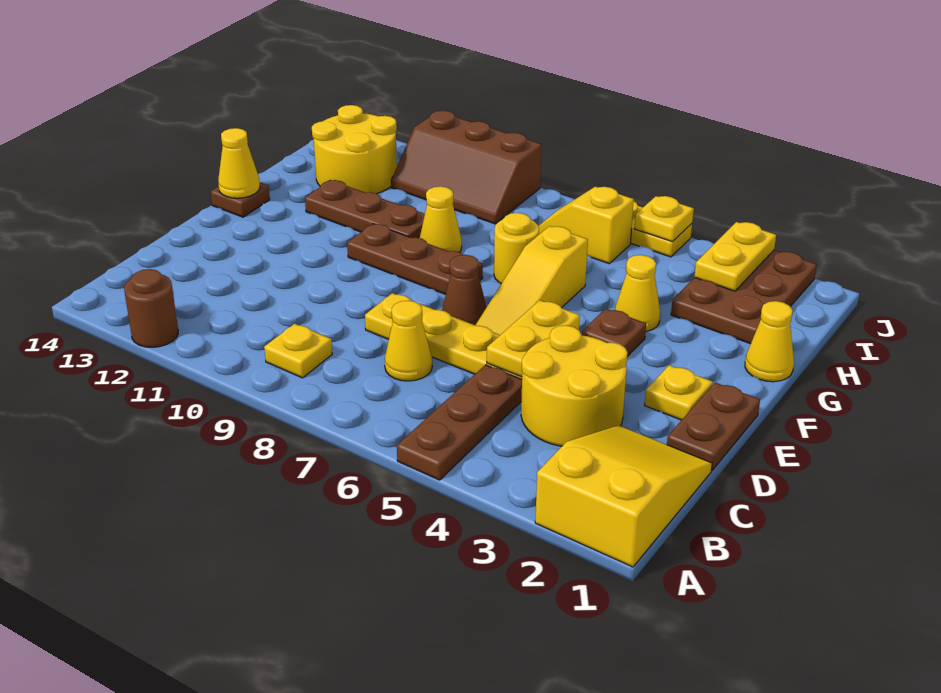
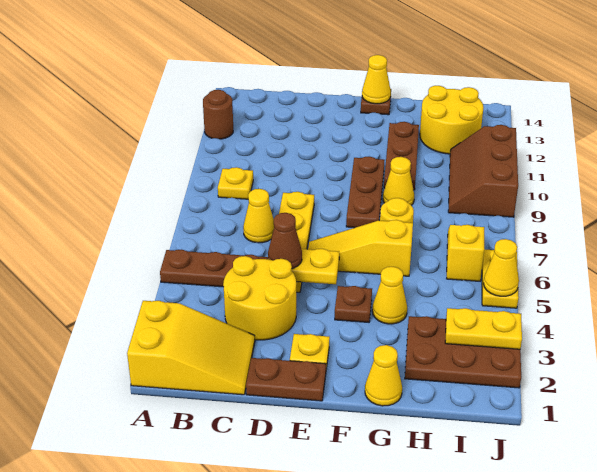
brown 1x1 cone [442,255,487,325] -> brown 1x1 cone moved to [268,213,302,269]
yellow 1x1 plate [634,196,694,241] -> yellow 1x1 cone [483,239,519,296]

